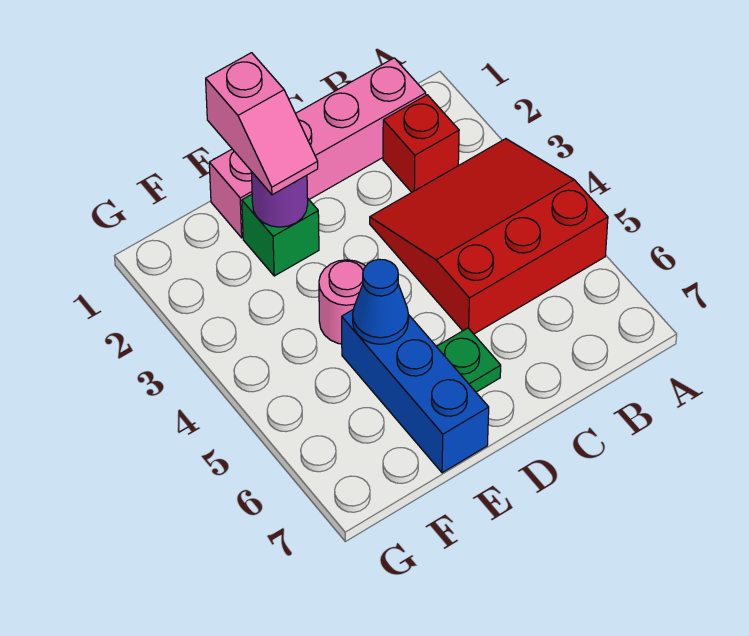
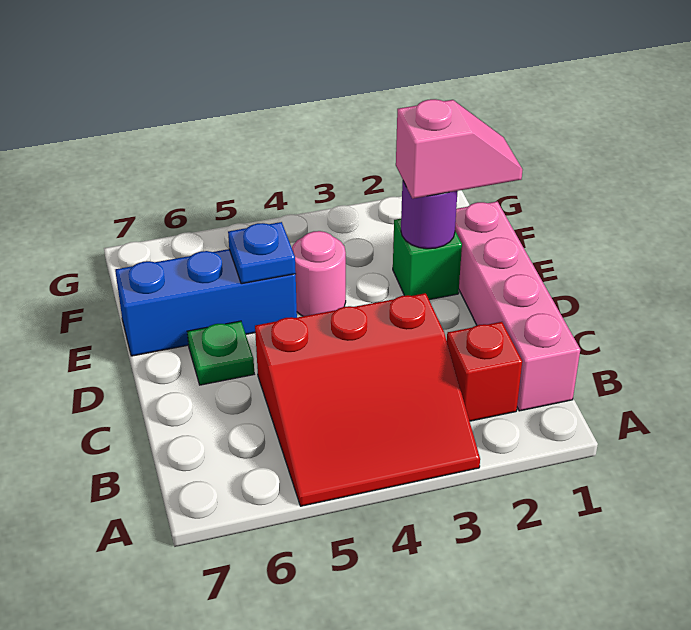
red 3x3 slope [370,139,608,334] -> red 3x3 slope turned to [255,293,480,506]
pink 1x2 slope [206,53,318,195] -> pink 1x2 slope turned to [396,99,523,199]
blue 1x1 cone [353,259,409,344] -> blue 1x1 plate [228,222,296,284]

